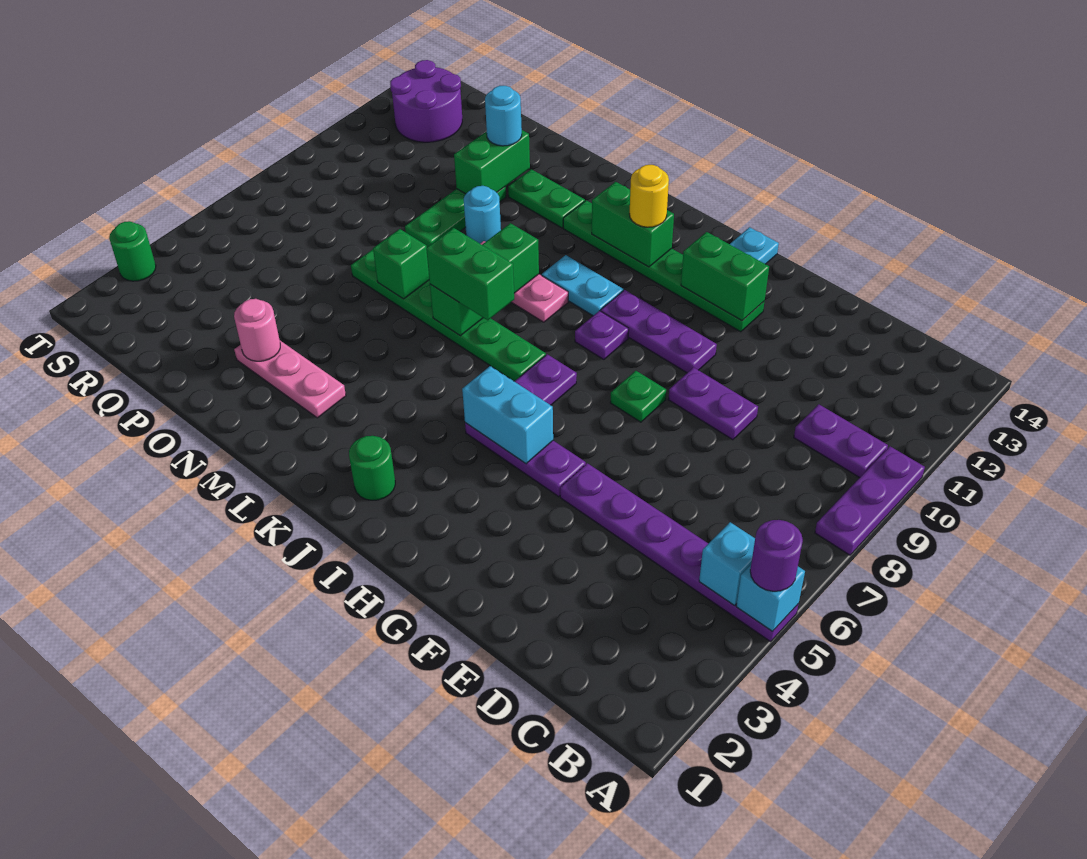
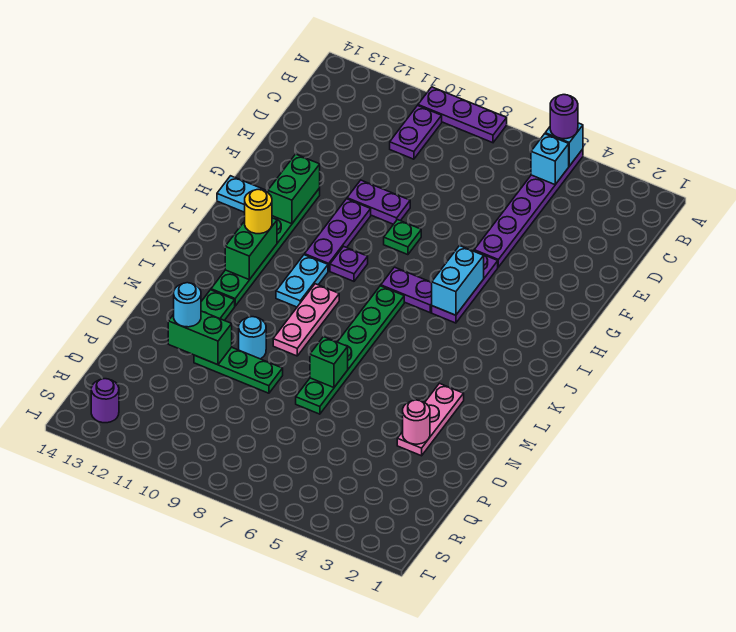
purple 1x2 plate [668,368,758,440] -> purple 1x2 plate turned to [347,180,410,224]
green 1x1 round brick [349,436,395,500] -> none
green 1x2 brick [426,228,514,320] -> none
green 1x3 brick [430,223,539,336] -> none
purple 2x2 round brick [390,60,462,142] -> purple 1x1 round brick [91,379,119,423]
green 1x1 round brick [109,221,156,281] -> none

